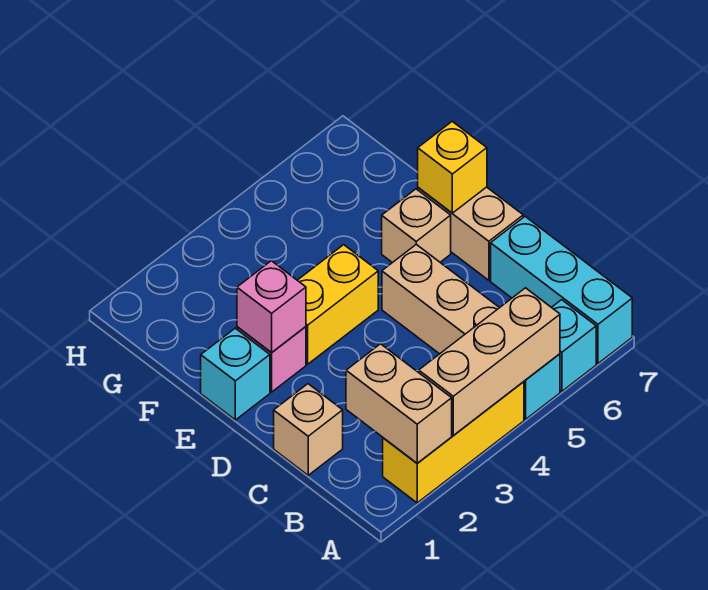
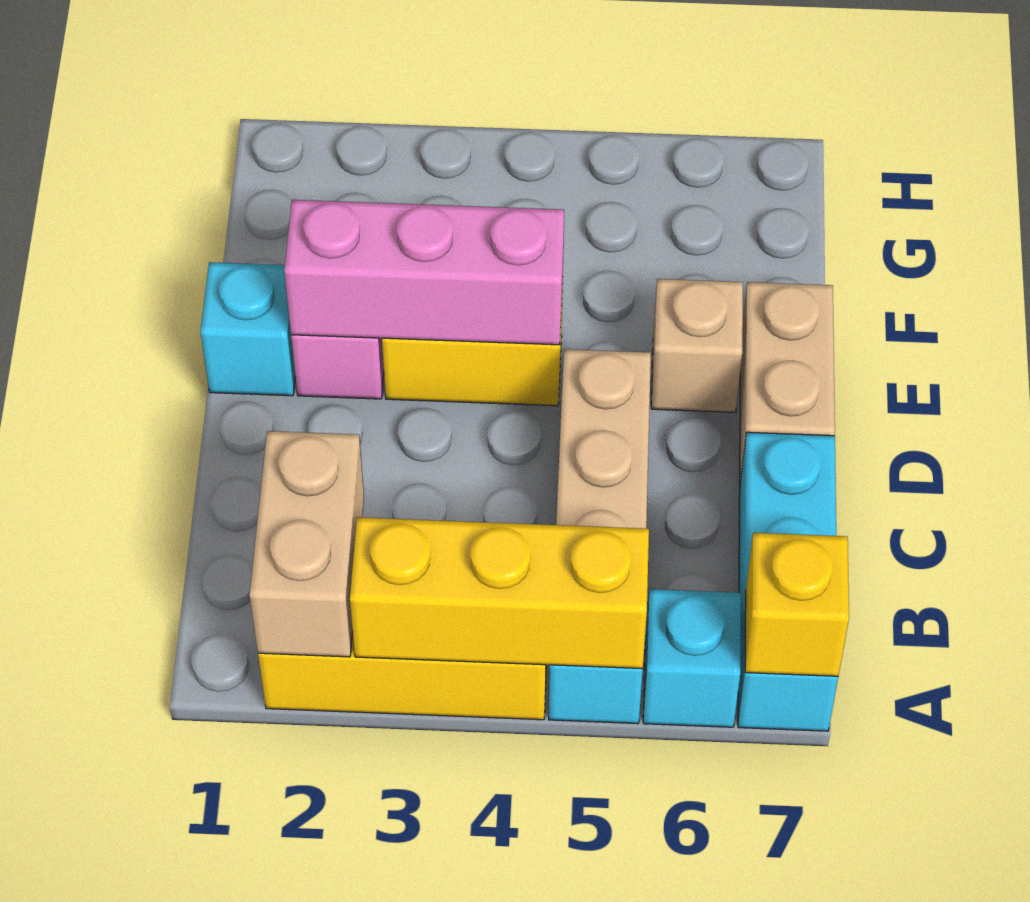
tan 1x3 brick [419,288,560,435] -> yellow 1x3 brick [350,517,649,669]
tan 1x1 brick [274,384,343,475] -> none
pink 1x1 brick [237,261,306,353] -> pink 1x3 brick [284,200,564,345]
yellow 1x1 brick [418,121,487,213] -> yellow 1x1 brick moved to [745,533,849,676]

